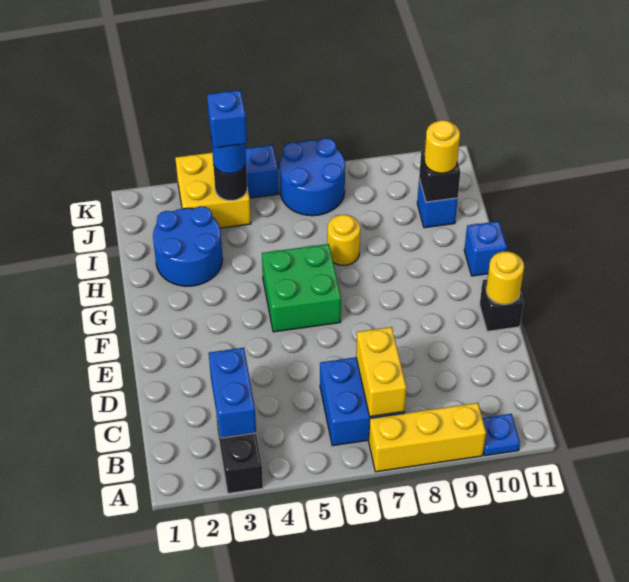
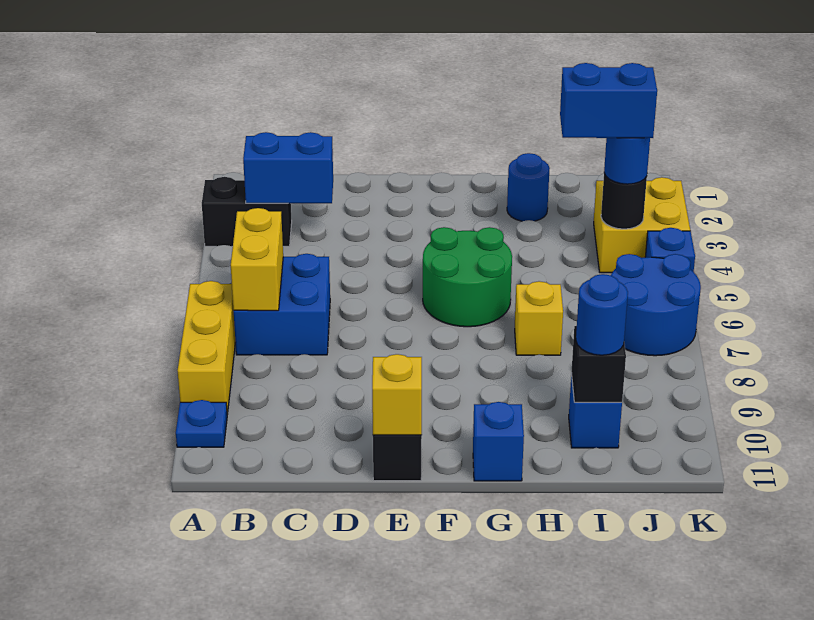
yellow 1x2 brick [356,327,406,417] -> yellow 1x2 brick turned to [231,208,283,311]
yellow 1x1 round brick [486,252,524,304] -> yellow 1x1 brick [372,354,422,435]
green 2x2 brick [262,244,341,332] -> green 2x2 round brick [423,227,512,327]
blue 2x2 round brick [153,206,223,286] -> blue 1x1 round brick [507,153,550,221]
yellow 1x1 round brick [327,215,360,265] -> yellow 1x1 brick [515,281,563,355]
yellow 1x1 round brick [424,120,460,173] -> blue 1x1 round brick [576,274,628,355]
blue 1x1 brick [207,90,247,148] -> blue 1x2 brick [560,63,657,138]

